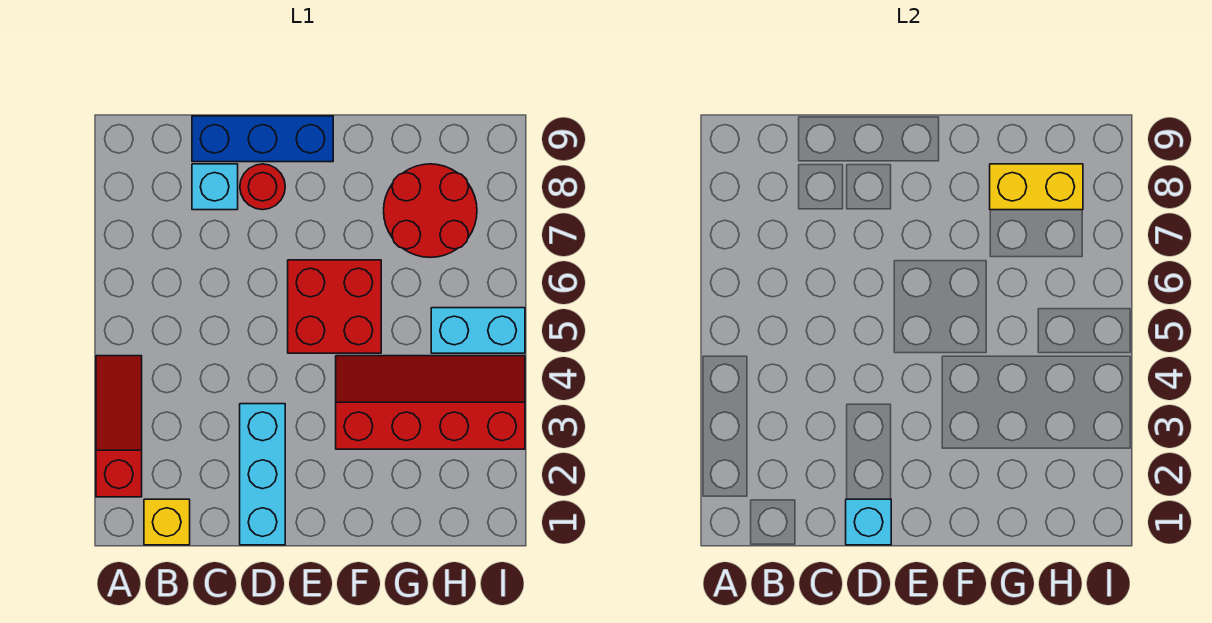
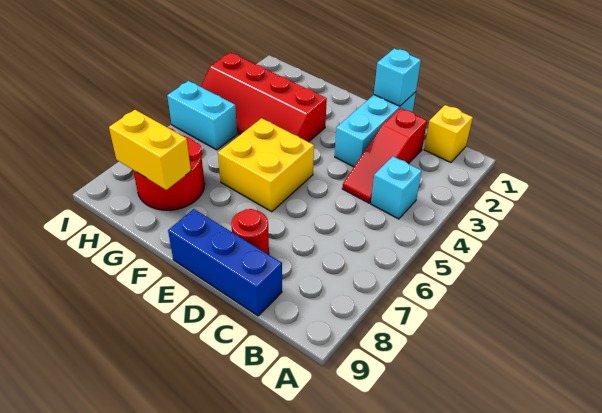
red 1x3 slope [96,356,142,497] -> red 1x3 slope moved to [342,108,427,203]
cyan 1x1 brick [192,164,238,210] -> cyan 1x1 brick moved to [371,156,422,219]
red 2x2 brick [288,260,381,353] -> yellow 2x2 brick [218,118,314,212]

